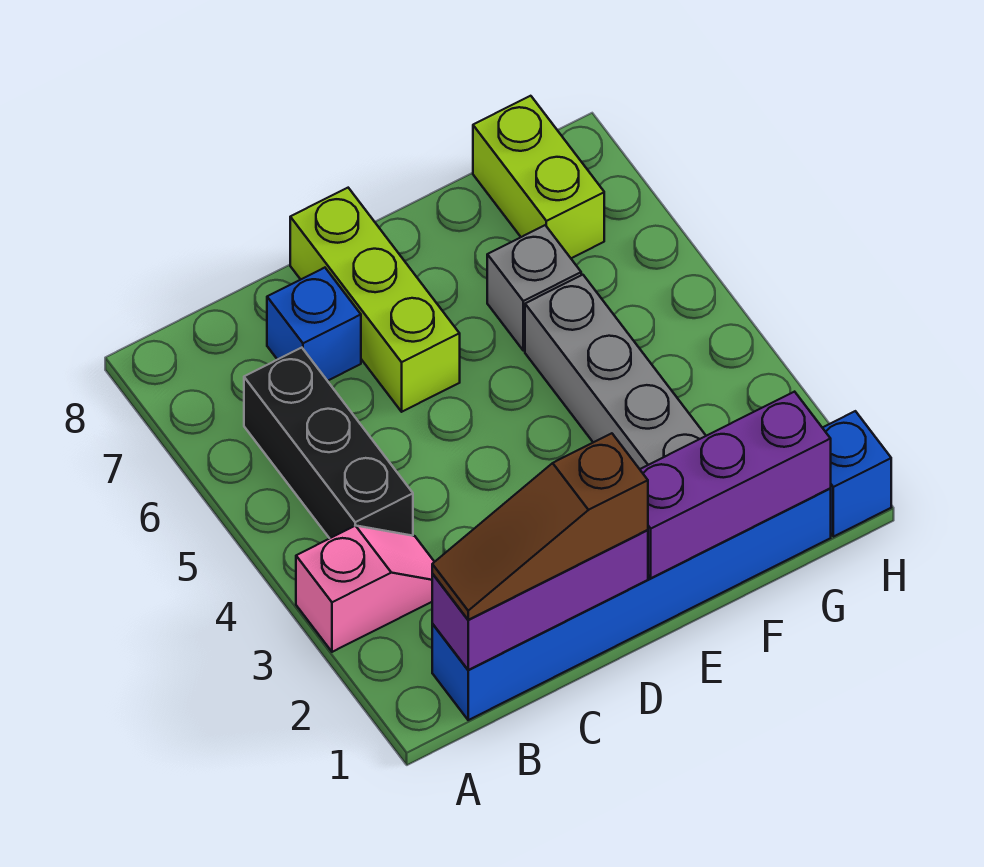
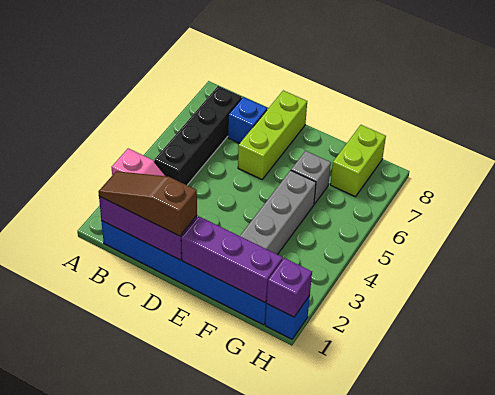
black 1x3 brick [244,348,413,538] -> black 1x4 brick [154,86,242,185]
none -> purple 1x1 brick [267,258,312,317]

